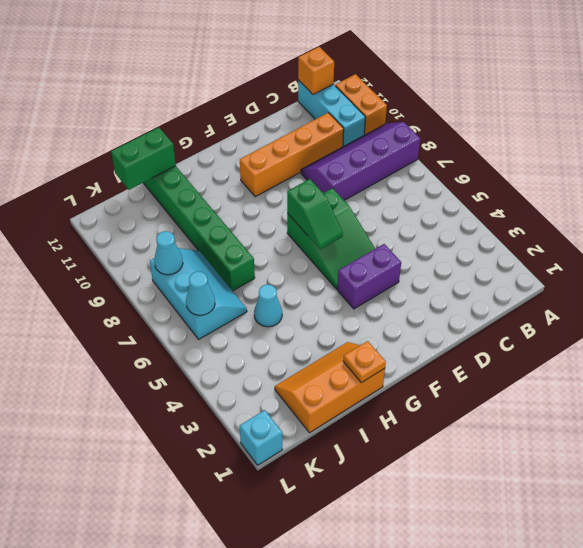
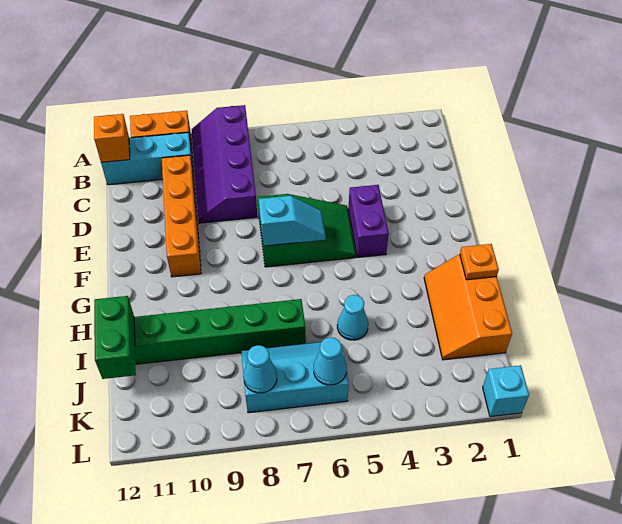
green 1x2 slope [287,179,343,249] -> cyan 1x2 slope [259,196,326,246]

